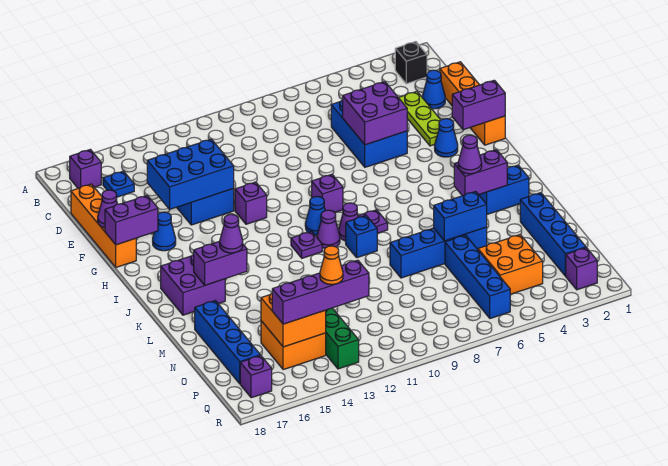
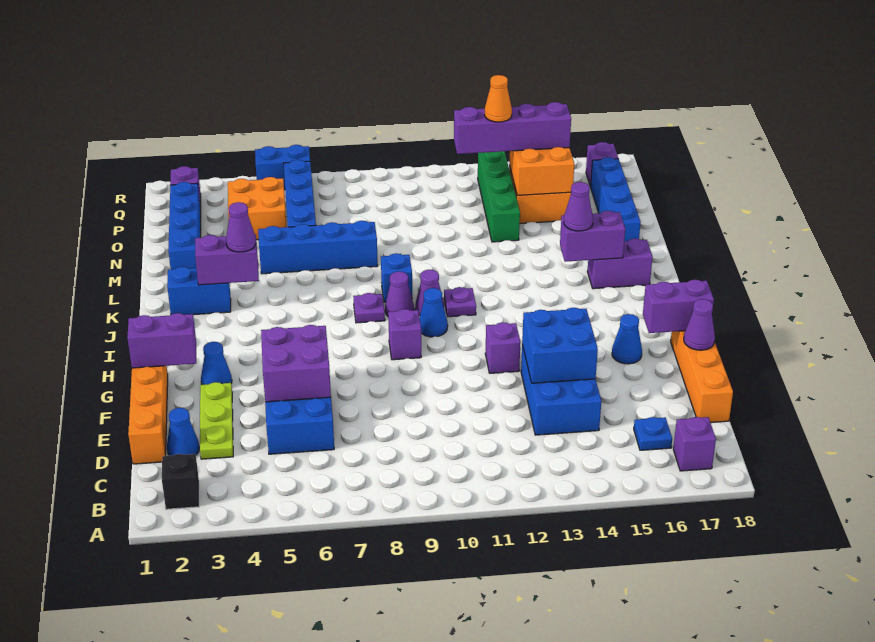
blue 2x3 brick [147,139,234,209] -> blue 2x2 brick [522,308,598,383]
purple 2x2 brick [161,255,225,315] -> purple 1x2 brick [587,238,653,289]
blue 1x2 brick [434,192,487,241] -> blue 1x2 brick moved to [255,145,310,190]

